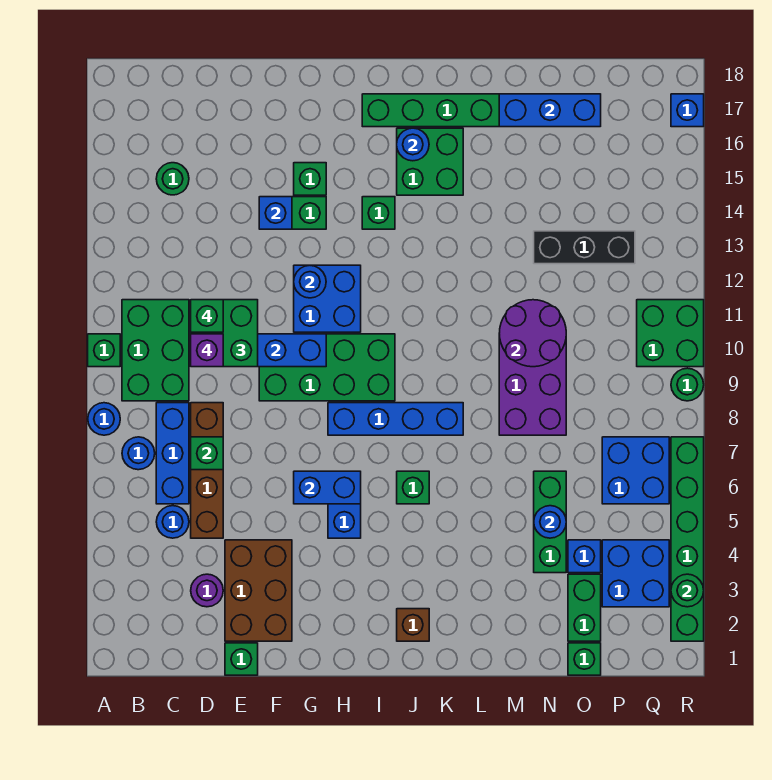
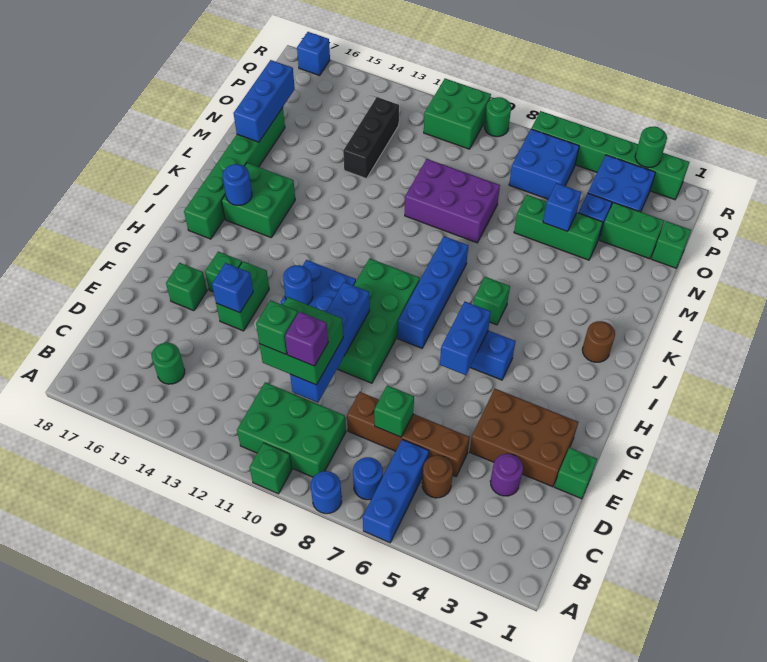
blue 1x1 round brick [156,506,189,538] -> brown 1x1 round brick [422,456,453,498]
blue 1x3 brick [156,403,189,504] -> blue 1x3 brick turned to [363,439,429,543]
green 1x1 brick [362,197,395,229] -> green 1x1 brick moved to [166,263,207,311]
brown 1x1 brick [397,609,429,641] -> brown 1x1 round brick [582,321,615,362]
purple 2x2 round brick [499,300,566,367] -> none
blue 1x1 round brick [534,506,566,538] -> blue 1x1 brick [543,183,581,231]

